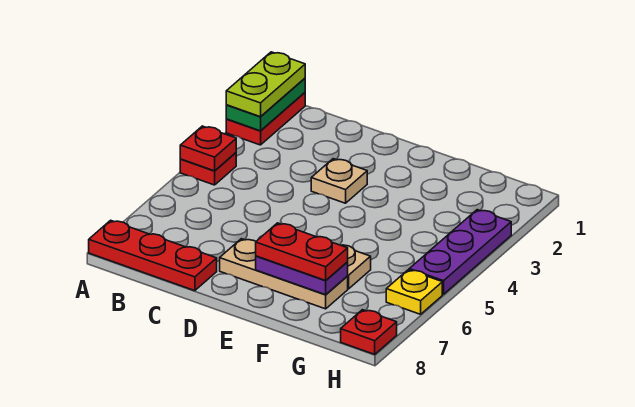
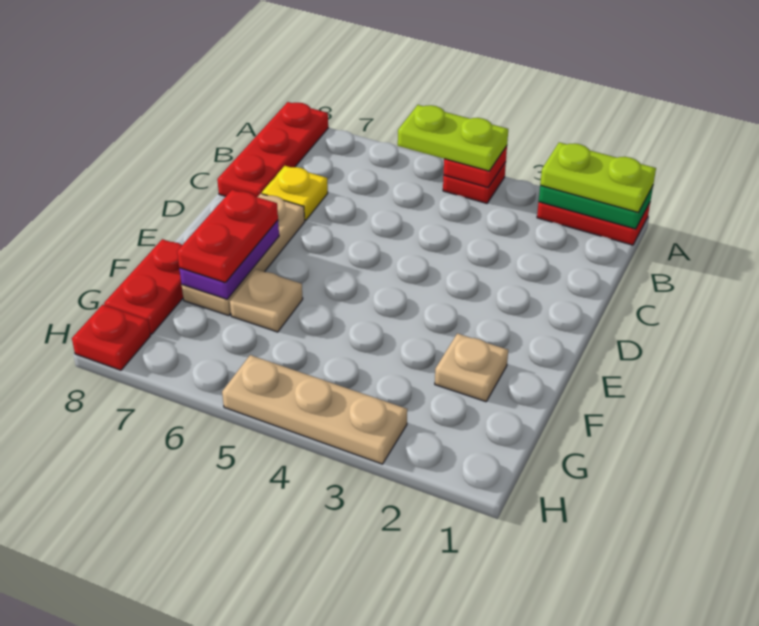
none -> lime 1x2 plate [398,105,508,171]
tan 1x1 plate [311,159,367,203] -> tan 1x1 plate moved to [435,333,508,402]
none -> red 1x2 plate [104,239,183,334]
purple 1x3 plate [409,210,511,294] -> tan 1x3 plate [222,355,407,464]
yellow 1x1 plate [386,270,442,314] -> yellow 1x1 plate moved to [262,166,328,221]

